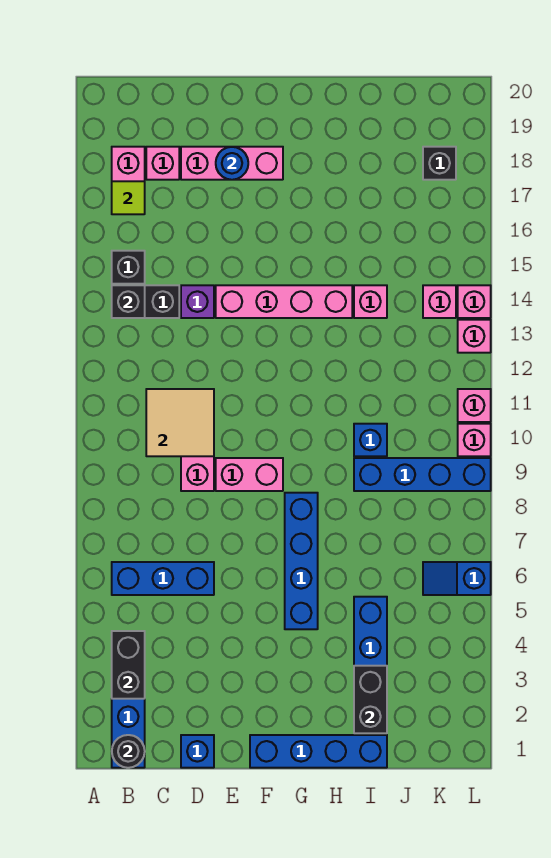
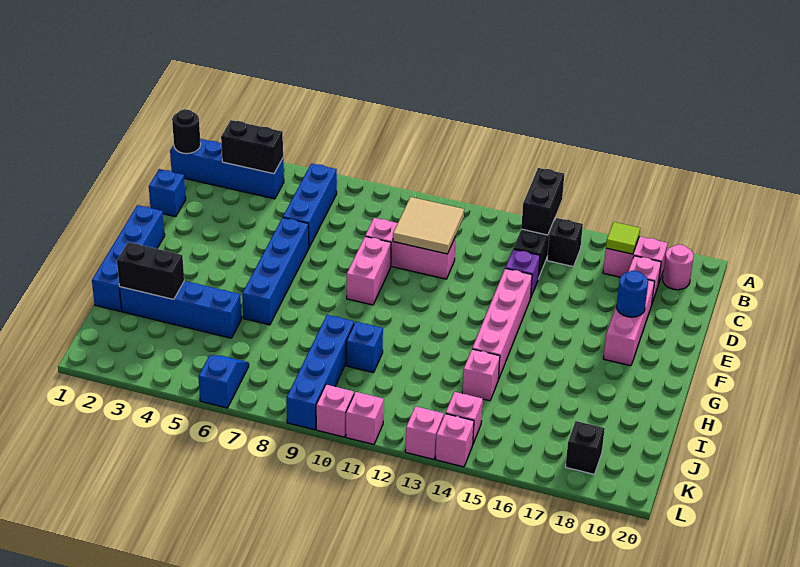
black 1x1 brick [112,285,145,318] -> black 1x2 brick [521,168,564,235]
none -> pink 1x1 round brick [662,245,694,290]
blue 1x4 brick [285,493,318,629] -> blue 1x4 brick turned to [242,218,309,325]

